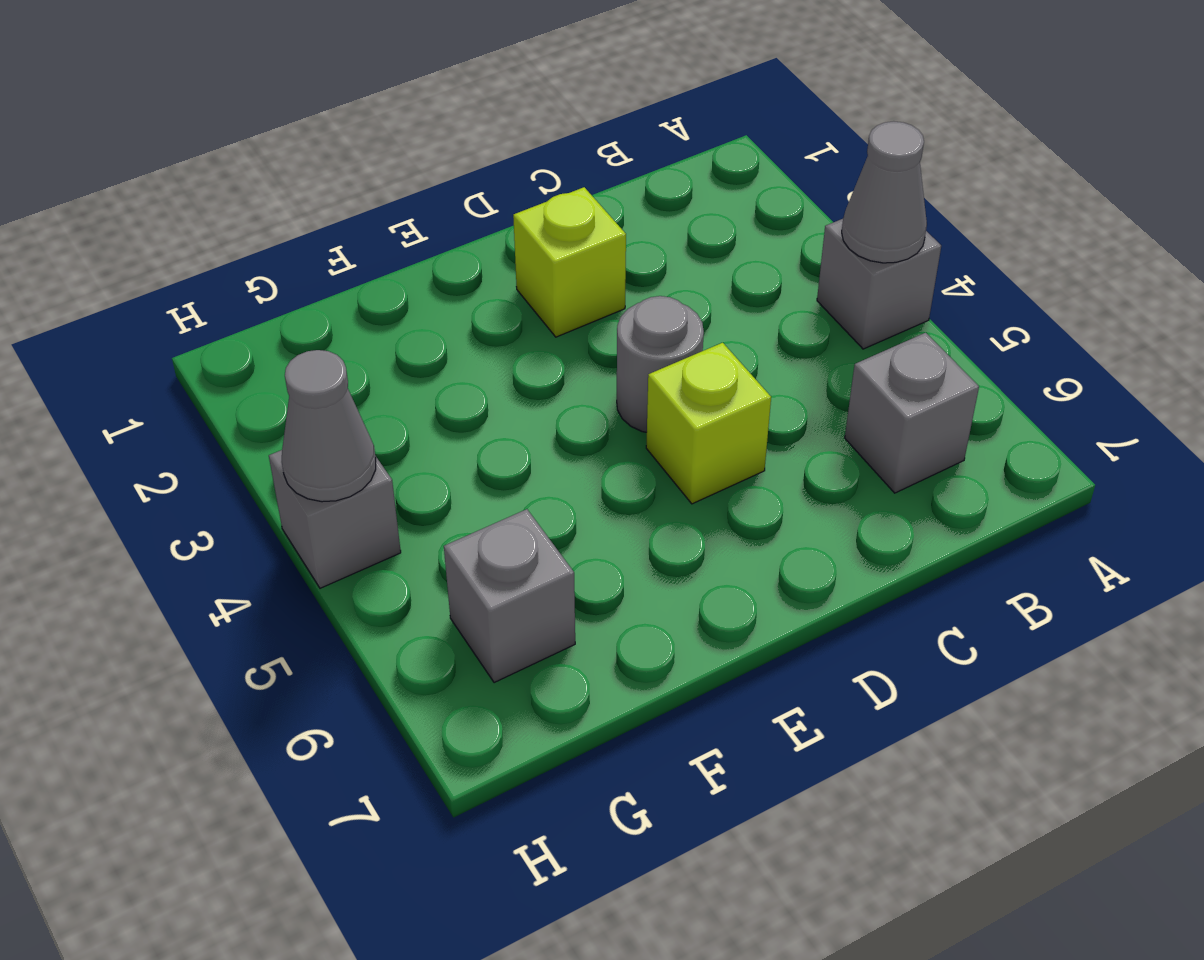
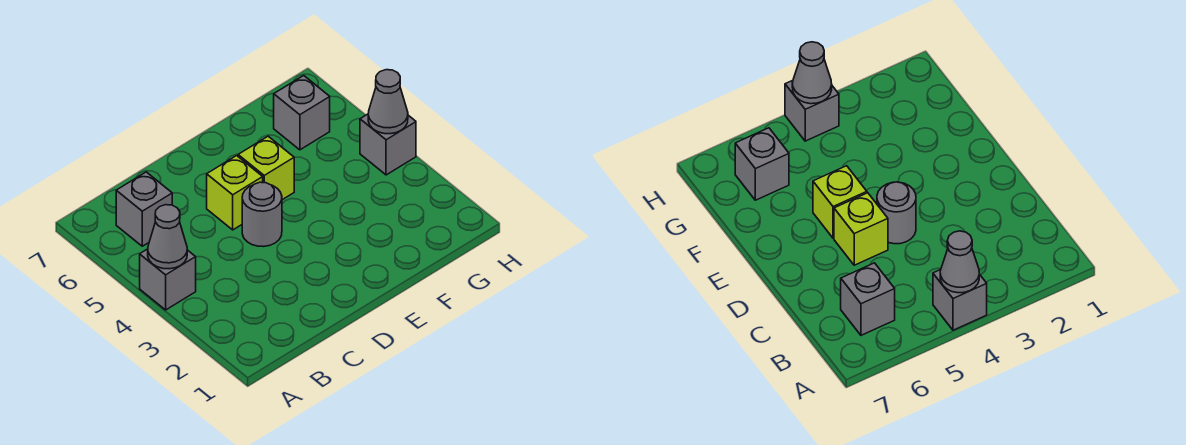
lime 1x1 brick [513,187,626,337] -> lime 1x1 brick moved to [238,136,294,200]

